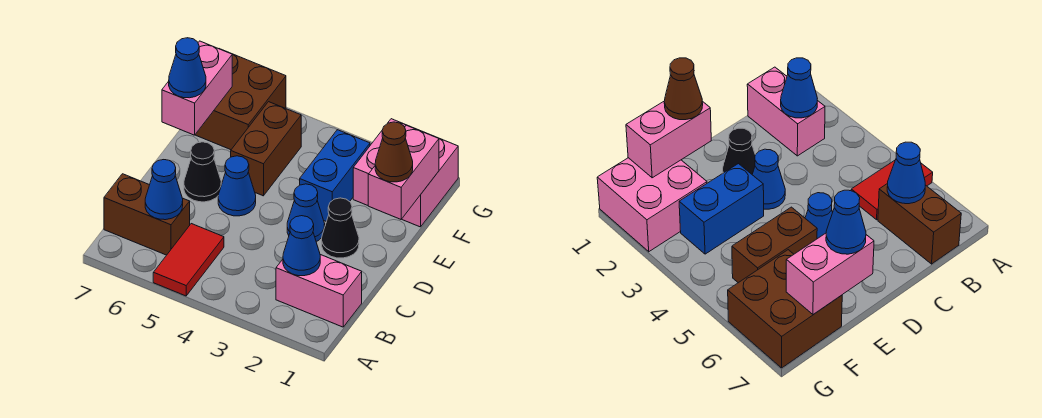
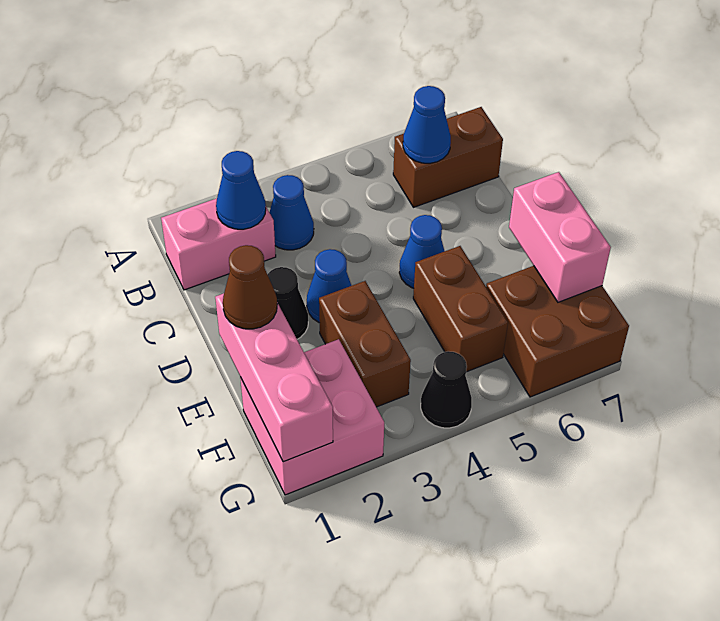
red 1x2 tile [153,224,224,296] -> none
black 1x1 cone [184,142,221,202] -> black 1x1 cone moved to [421,351,472,428]
pink 1x2 brick [368,125,439,219] -> pink 1x3 brick [215,294,333,462]
blue 1x2 brick [300,130,370,222] -> brown 1x2 brick [319,281,411,407]
blue 1x1 cone [169,38,206,98] -> blue 1x1 cone moved to [269,175,314,250]

